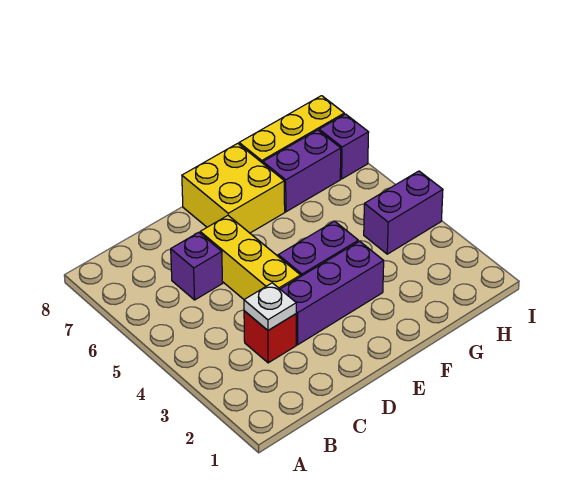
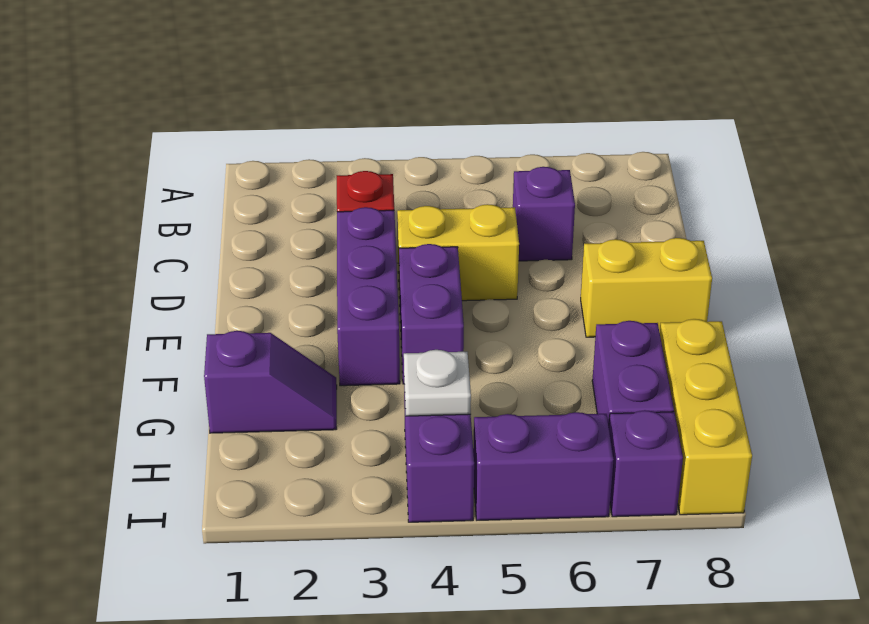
white 1x1 plate [244,283,296,330] -> white 1x1 plate moved to [404,350,471,416]
yellow 1x3 brick [200,216,301,299] -> yellow 1x2 brick [397,204,519,301]
yellow 2x2 brick [182,143,285,233] -> yellow 1x2 brick [581,238,712,337]
none -> purple 1x2 slope [204,331,337,433]
none -> purple 1x2 brick [473,412,614,520]

